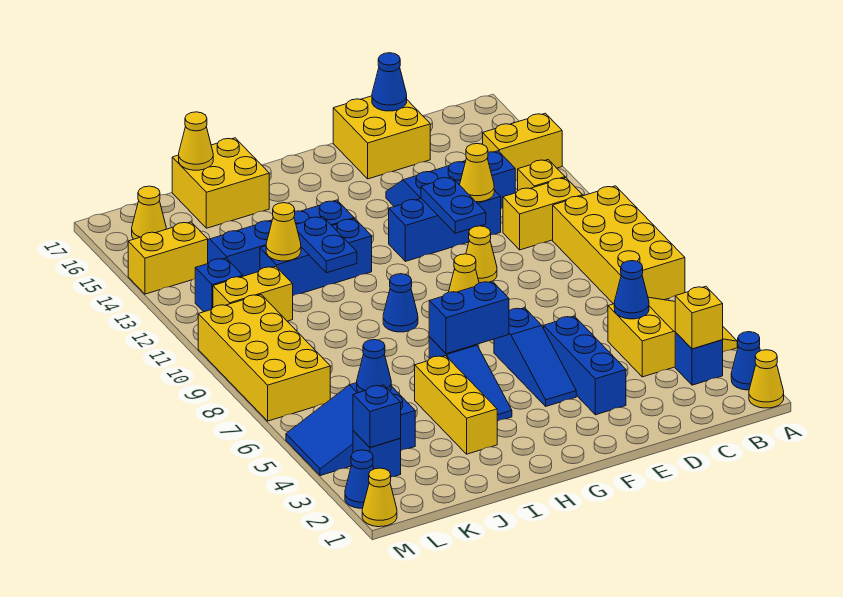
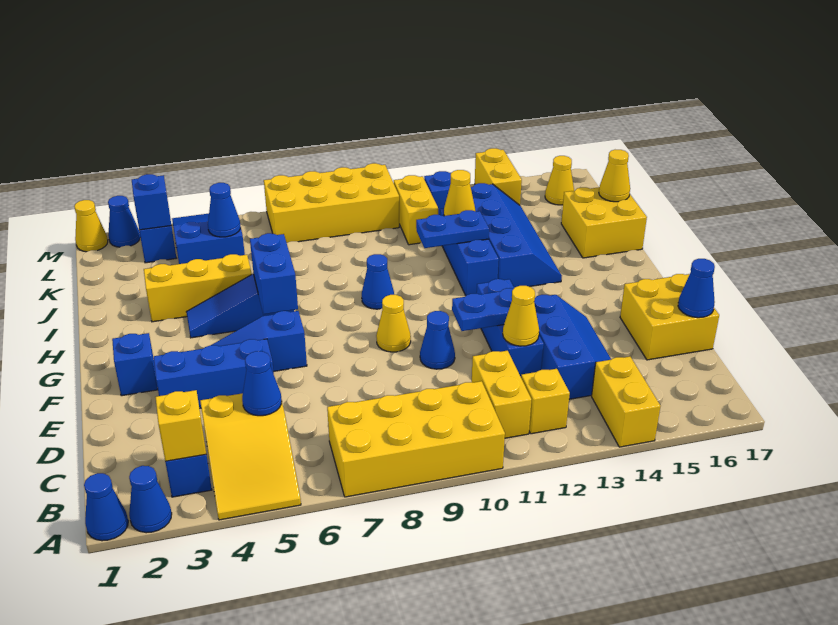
yellow 1x1 cone [749,350,784,408] -> blue 1x1 cone [84,473,128,541]
yellow 1x1 cone [466,226,497,283] -> blue 1x1 cone [420,311,455,369]
none -> blue 1x1 brick [112,333,158,396]

